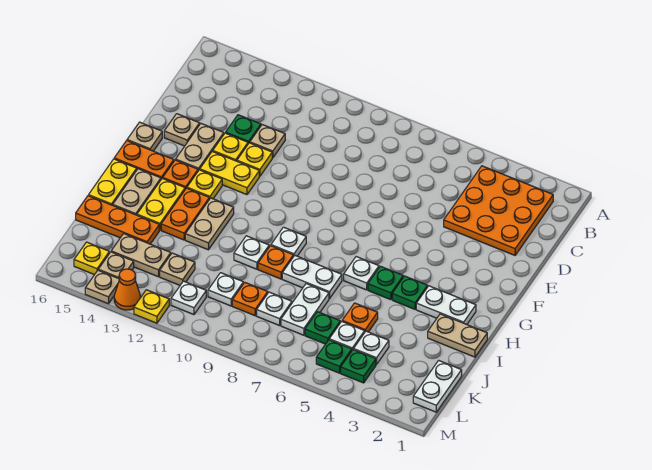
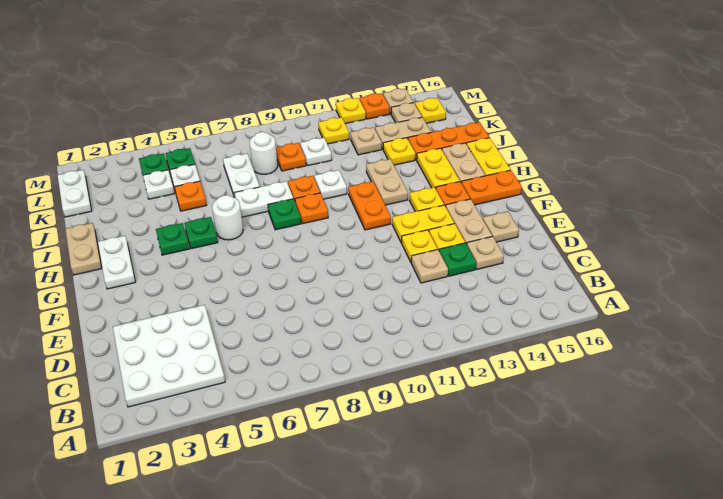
orange 3x3 plate [444,166,553,255] -> white 3x3 plate [113,305,225,407]
tan 1x1 plate [127,122,162,151] -> tan 1x1 plate moved to [467,236,504,269]
white 1x2 plate [416,286,476,324] -> white 1x2 plate turned to [98,236,135,289]
white 1x1 plate [344,257,379,290] -> white 1x1 round brick [212,195,243,240]
white 1x1 plate [271,227,306,257] -> orange 1x1 plate [295,193,328,224]
orange 1x2 plate [161,188,209,240] -> orange 1x2 plate moved to [348,181,391,230]
tan 1x2 plate [428,314,487,357] -> tan 1x2 plate turned to [65,223,102,275]
none -> yellow 1x1 plate [383,138,415,165]
green 1x1 plate [305,312,340,344] -> green 1x1 plate moved to [268,199,301,230]
white 1x1 plate [257,292,292,326] -> white 1x1 round brick [250,132,278,174]
white 1x1 plate [171,281,206,315] -> yellow 1x1 plate [318,117,349,144]
orange 1x1 cone [114,269,140,310] -> orange 1x1 plate [360,93,390,119]

